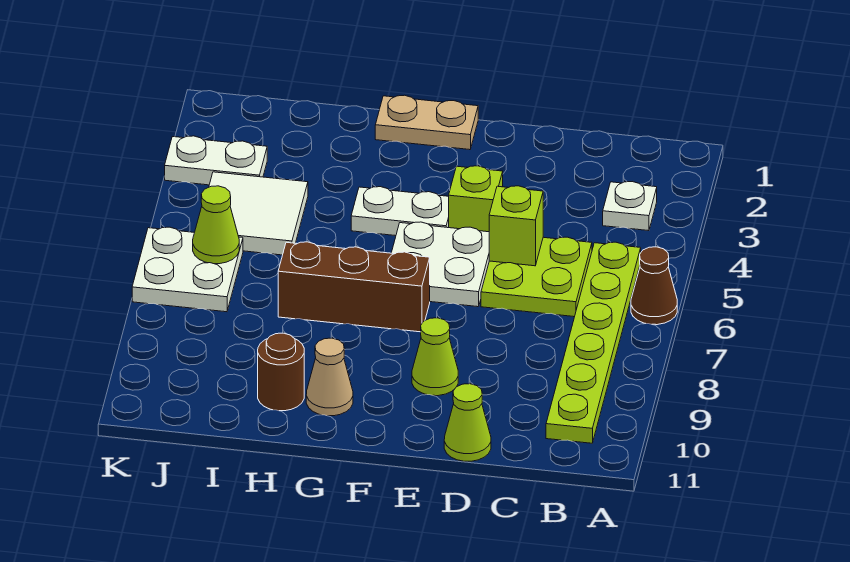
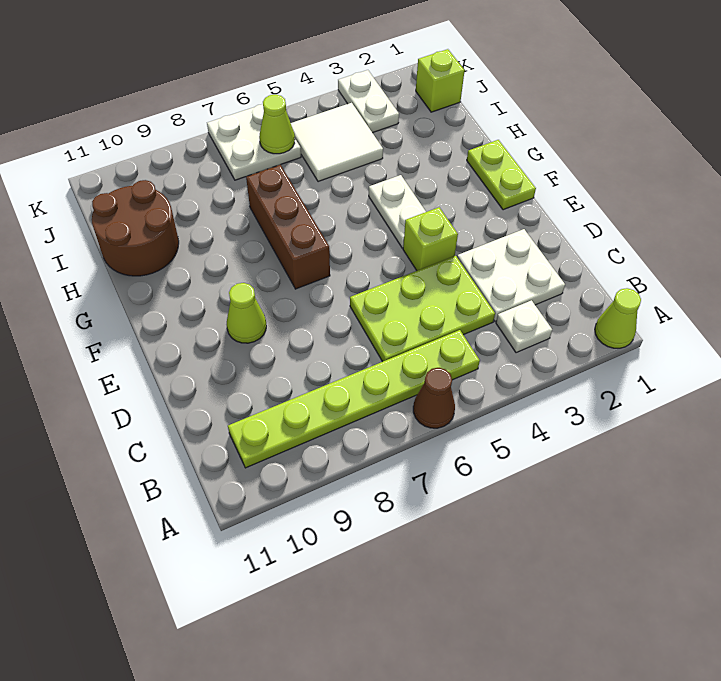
lime 2x2 plate [481,237,592,317] -> lime 2x3 plate [350,256,495,362]
lime 1x1 brick [489,186,543,266] -> lime 1x1 brick moved to [416,49,465,112]
lime 1x1 cone [444,384,491,461] -> lime 1x1 cone moved to [595,288,641,348]
white 2x2 plate [392,222,489,307] -> white 2x2 plate moved to [457,229,565,321]
tan 1x2 plate [375,95,478,150] -> lime 1x2 plate [467,140,536,210]
tan 1x1 cone [306,338,353,416] -> none
brown 1x1 round brick [258,333,304,411] -> brown 2x2 round brick [92,180,179,276]

